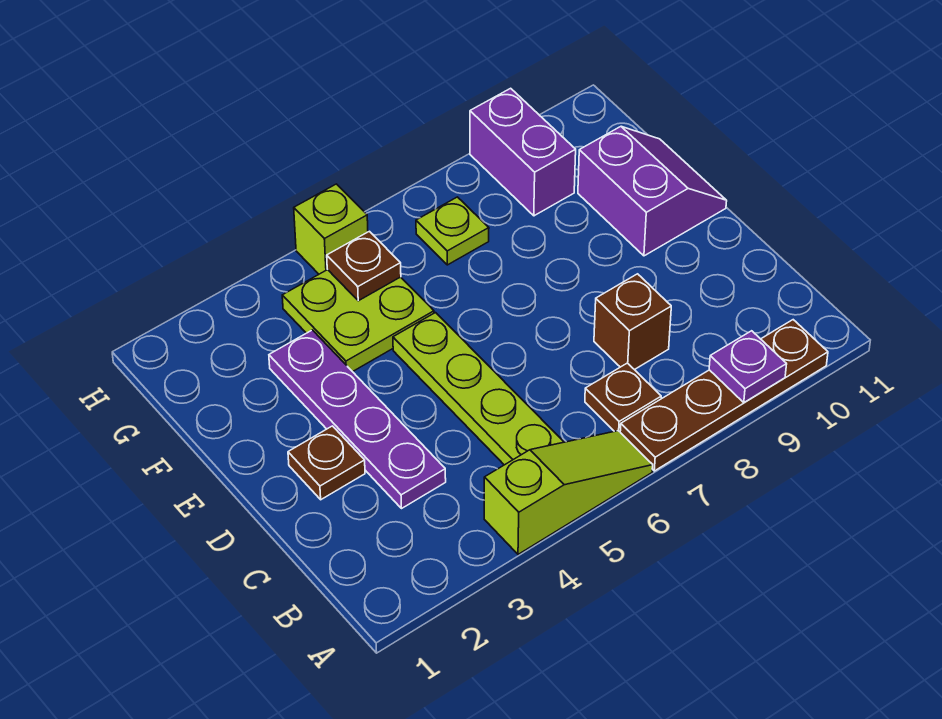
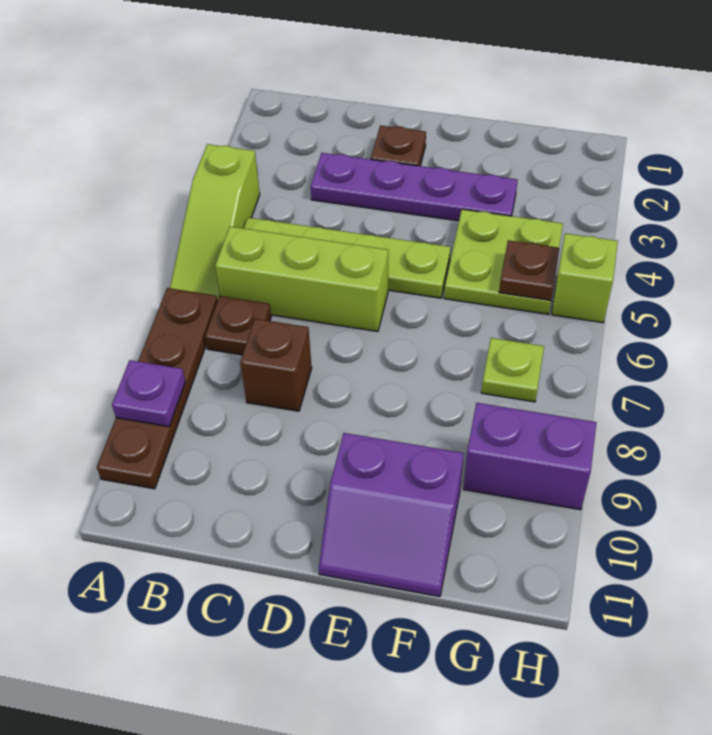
none -> lime 1x3 brick [215,227,388,332]

